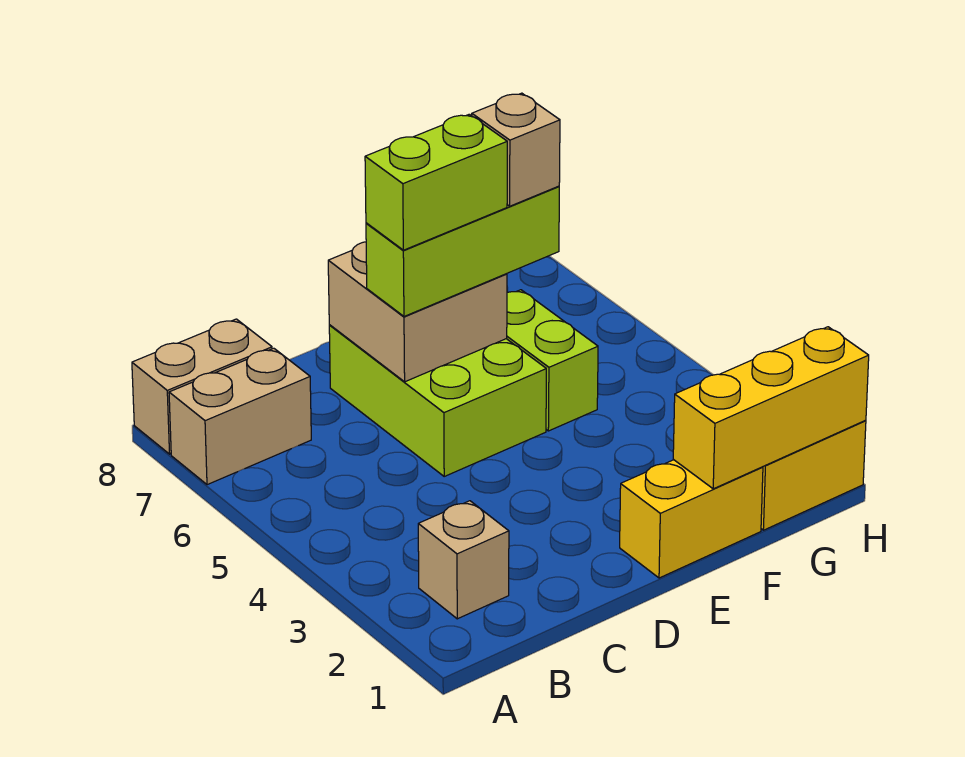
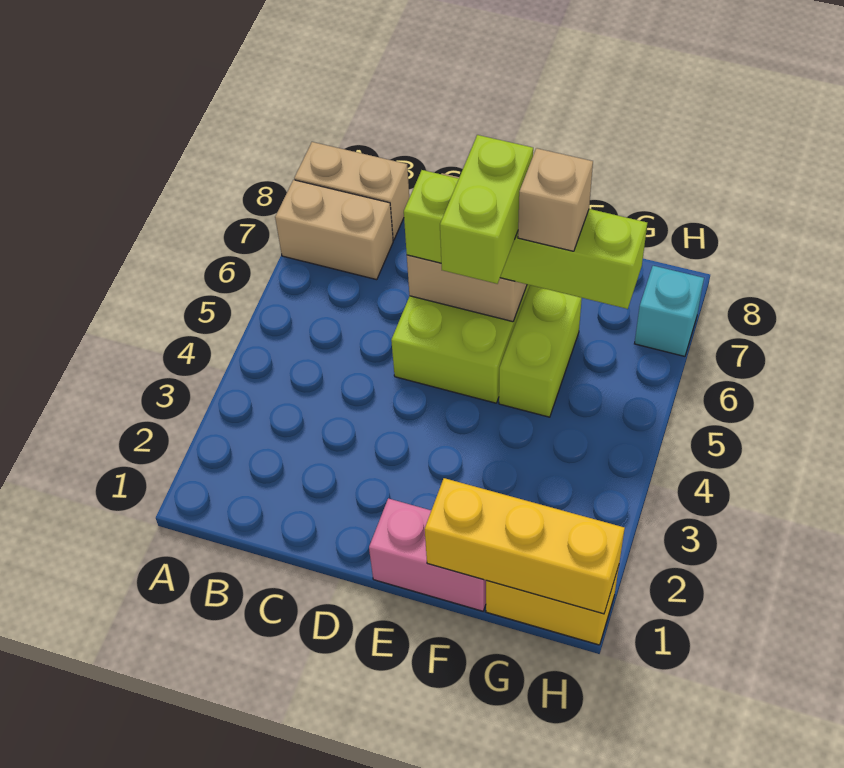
tan 1x1 brick [418,501,509,619] -> none
lime 1x3 brick [366,186,559,316] -> lime 1x4 brick [404,170,647,309]
lime 1x2 brick [365,114,507,250] -> lime 1x2 brick turned to [440,135,533,284]
yellow 1x2 brick [620,460,763,578] -> pink 1x2 brick [369,498,486,611]
none -> cyan 1x1 brick [635,266,704,356]

